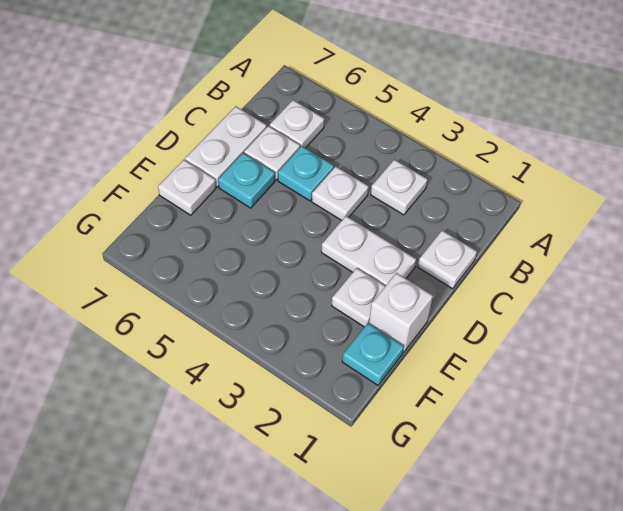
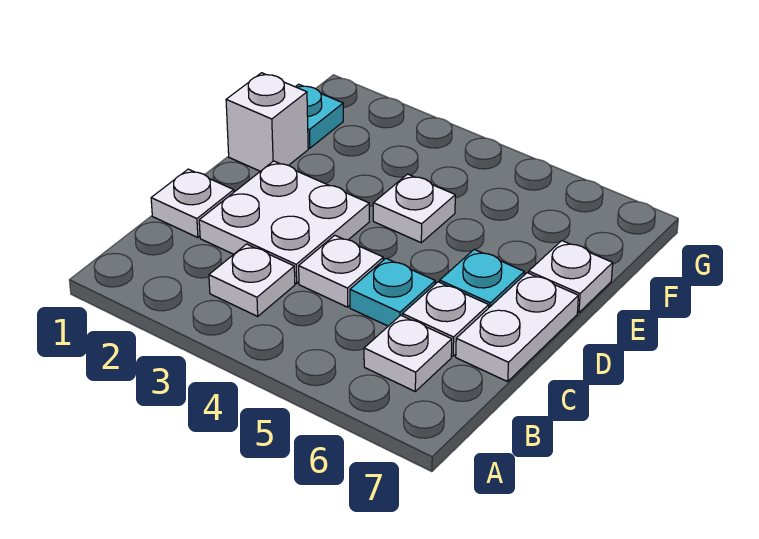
white 1x2 plate [321,216,416,286] -> white 2x2 plate [199,161,369,283]
white 1x1 plate [332,268,385,327] -> white 1x1 plate moved to [373,174,455,243]

